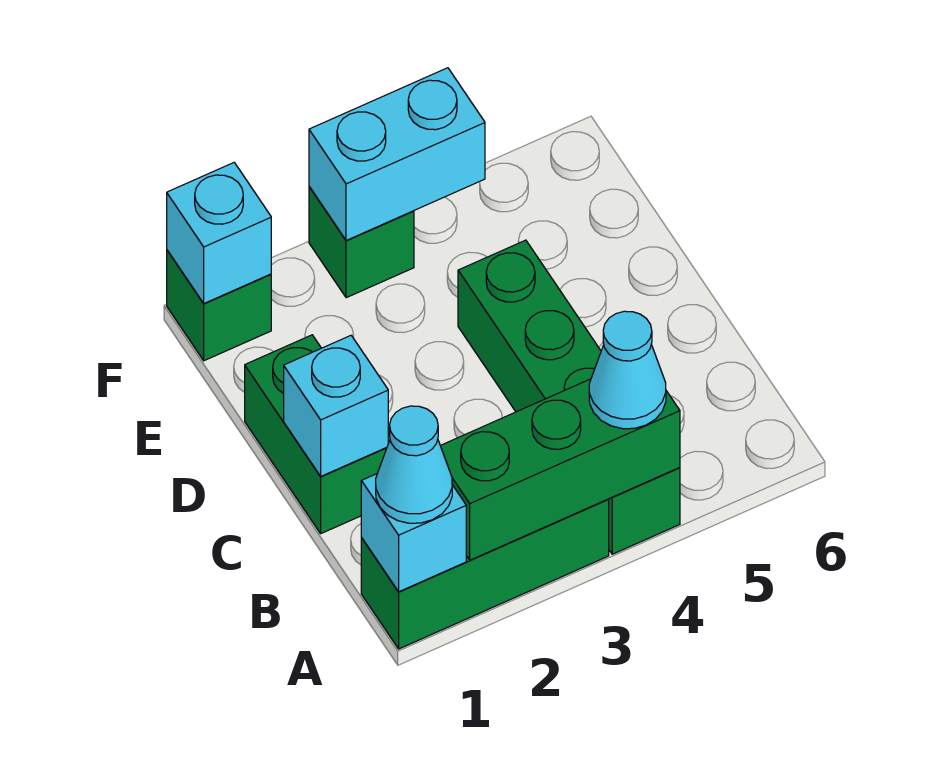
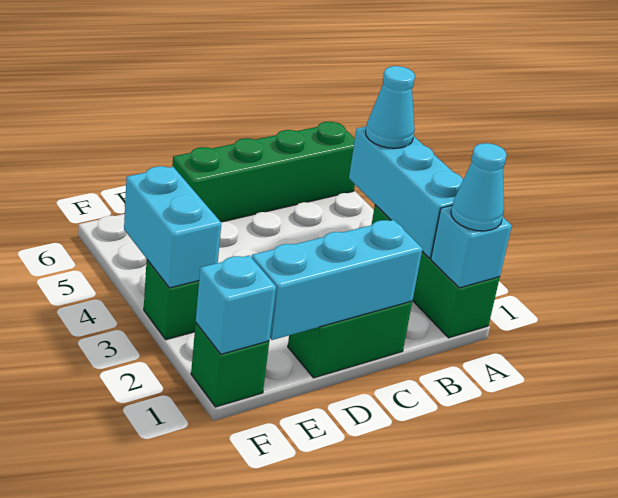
green 1x3 brick [440,379,680,560] -> cyan 1x3 brick [349,127,463,258]
green 1x4 brick [458,240,680,554] -> green 1x4 brick moved to [172,122,355,222]
cyan 1x1 brick [284,336,388,476] -> cyan 1x3 brick [252,220,423,340]

